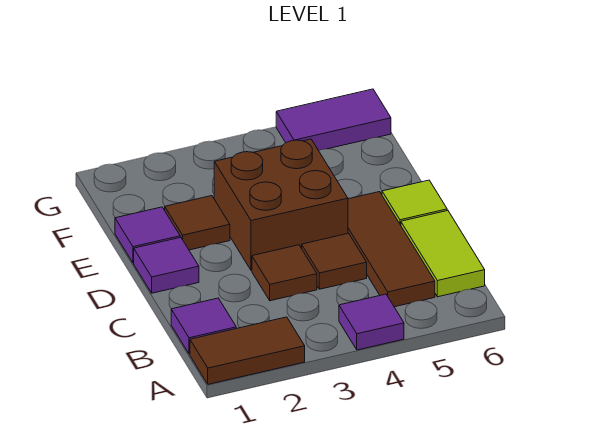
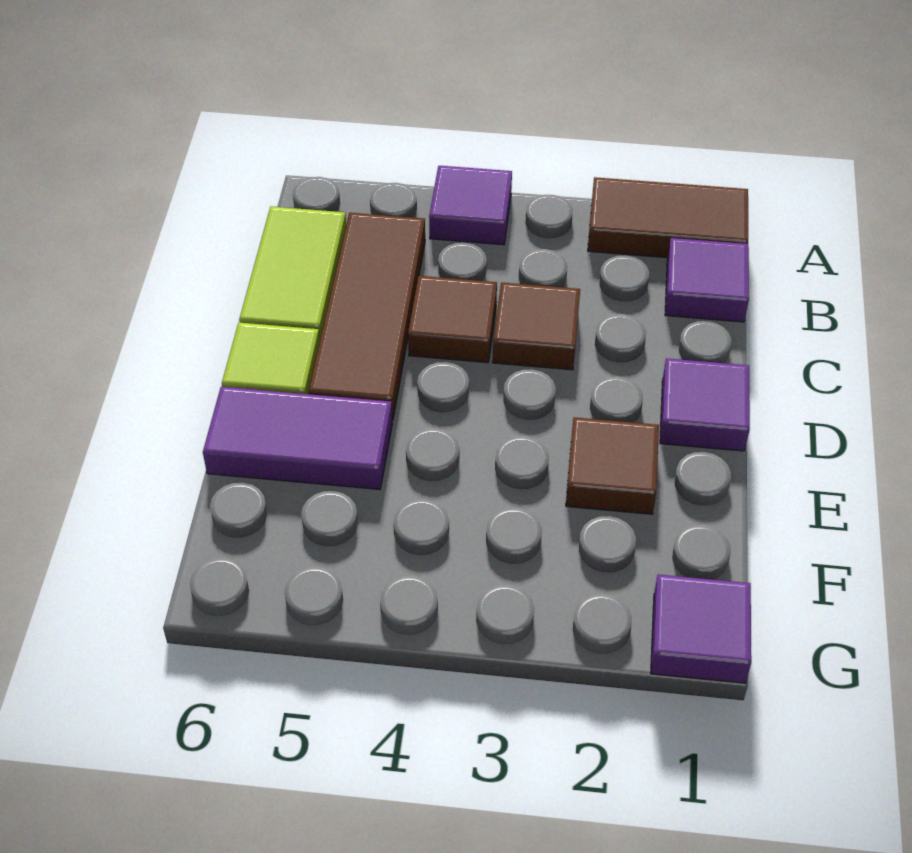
brown 2x2 brick [214,139,348,270] -> none
purple 1x1 tile [115,207,180,263] -> purple 1x1 tile moved to [651,575,751,683]
purple 1x2 tile [276,89,391,151] -> purple 1x2 tile moved to [203,387,392,489]

